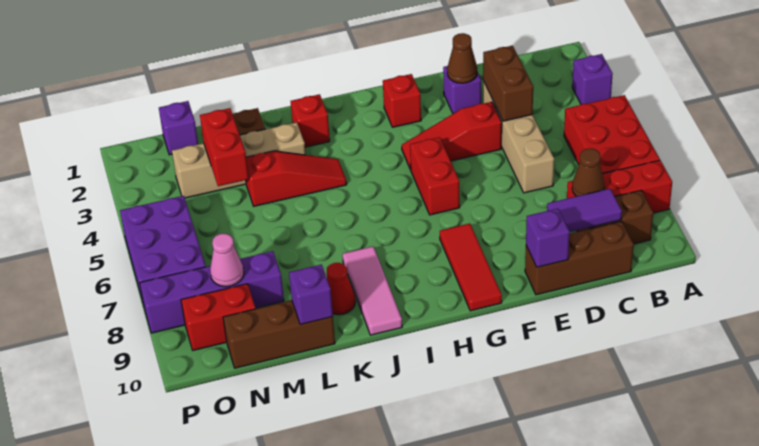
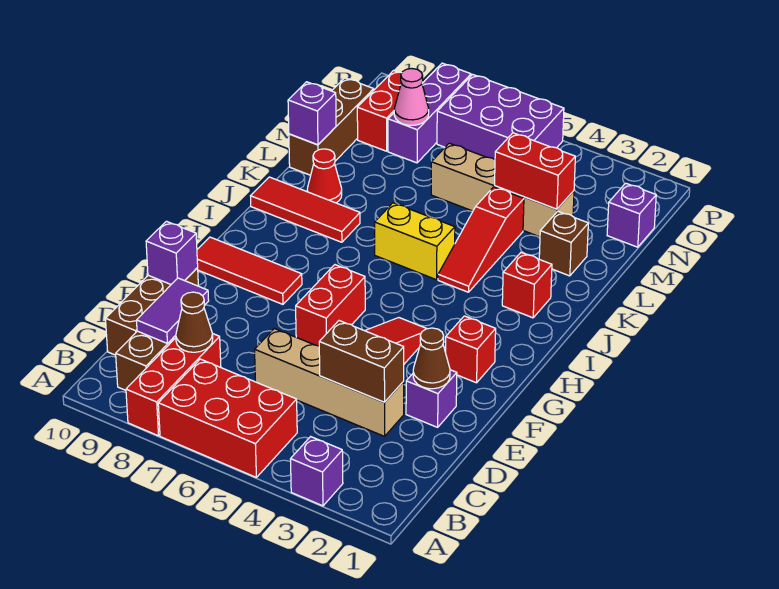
red 1x2 brick [410,137,460,215] -> red 1x2 brick turned to [296,265,365,346]
none -> yellow 1x2 brick [375,203,455,280]
pink 1x3 tile [343,246,402,335] -> red 1x3 tile [251,177,360,242]
tan 1x4 brick [172,122,306,198] -> tan 1x4 brick turned to [431,143,574,237]
purple 1x4 brick [140,251,284,333] -> purple 1x3 brick [388,63,471,163]

